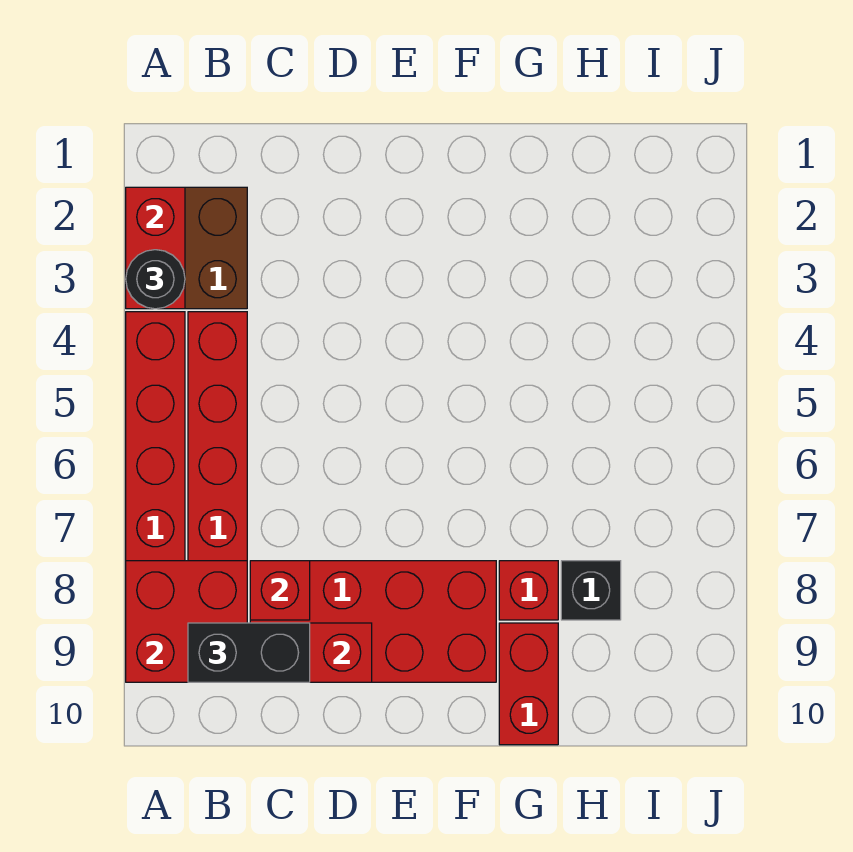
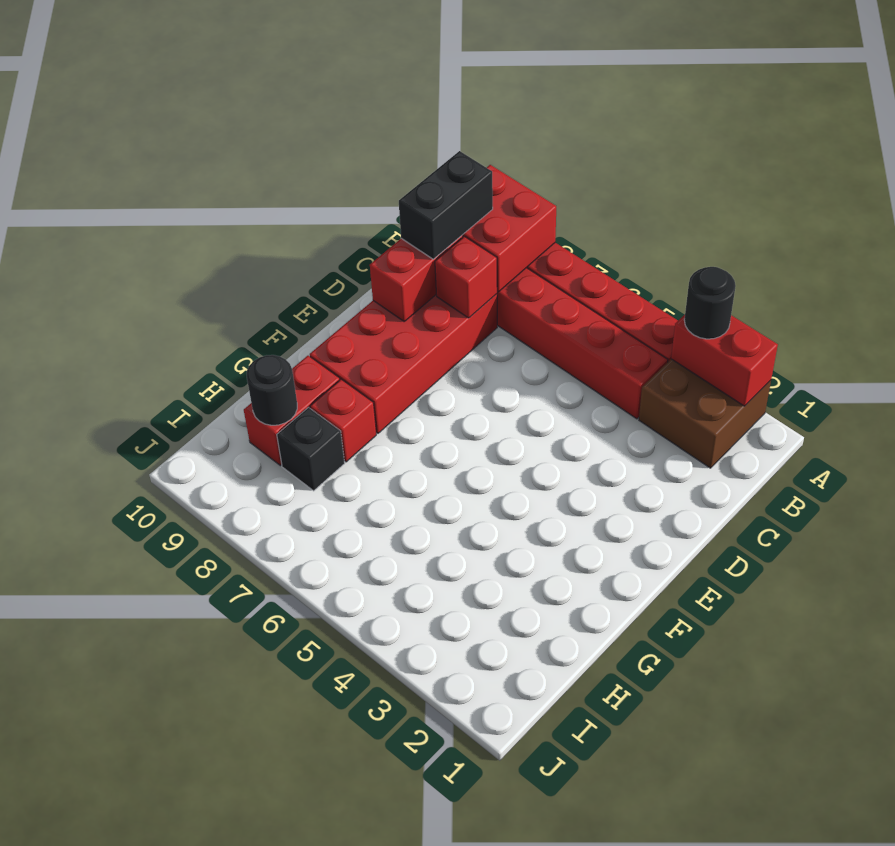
red 1x2 brick [499,623,558,745] -> red 1x2 brick turned to [244,356,340,466]
none -> black 1x1 round brick [247,355,297,425]

